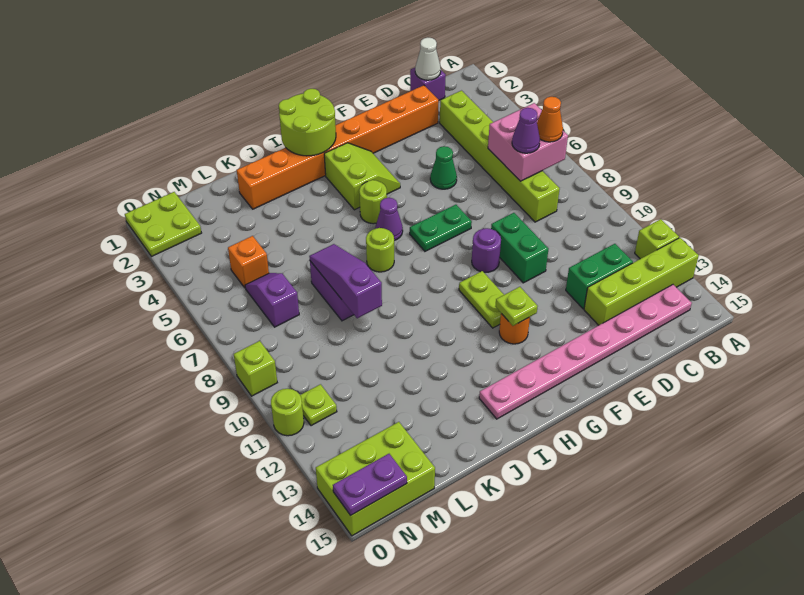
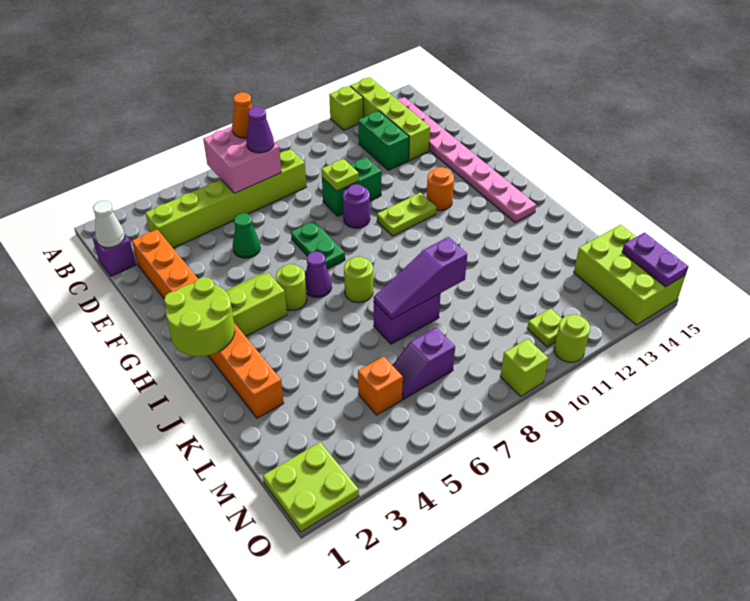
lime 1x1 plate [495,287,538,326] -> lime 1x1 plate moved to [321,159,359,191]

